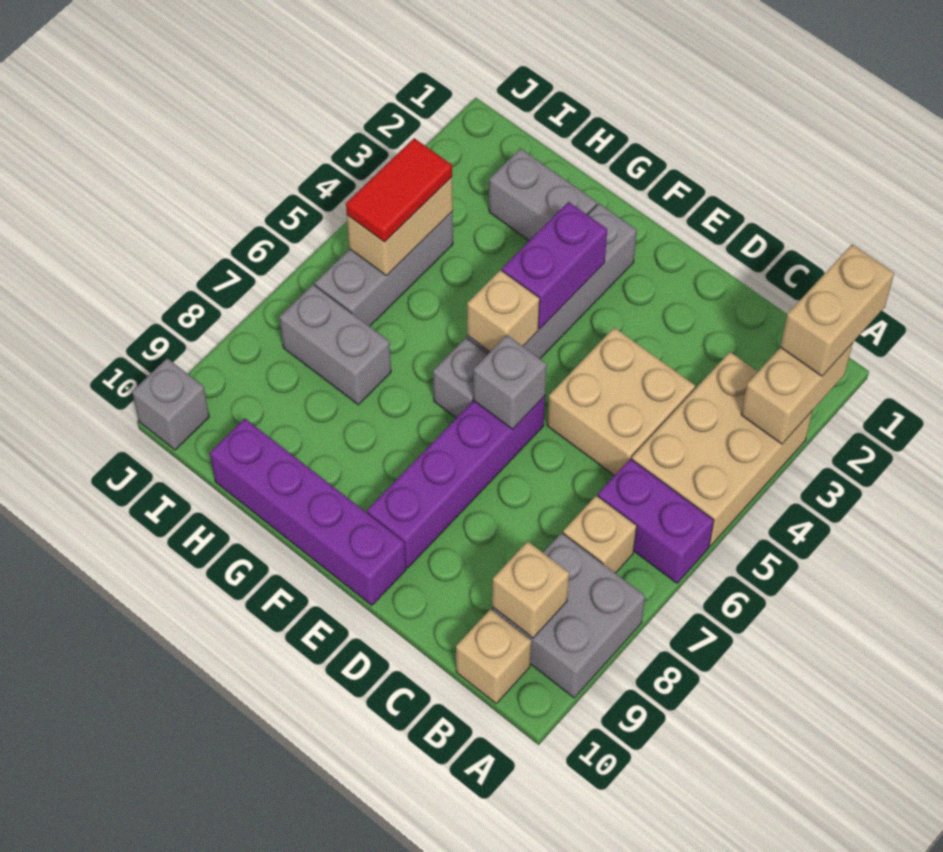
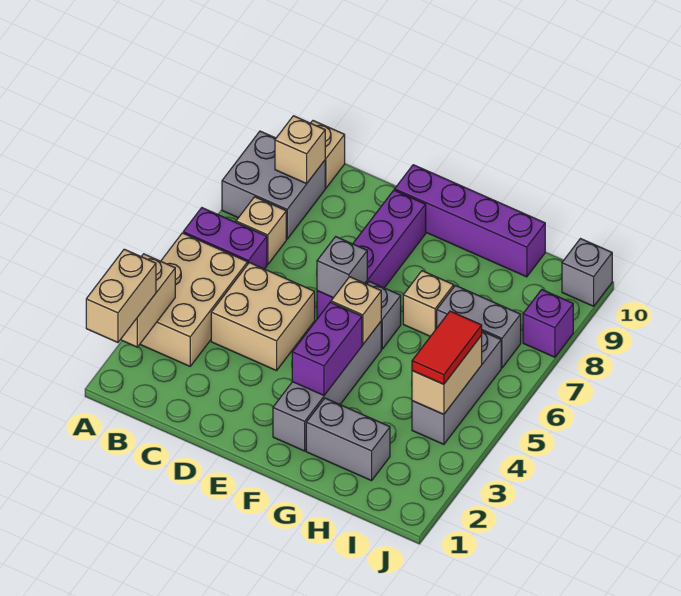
none -> tan 1x1 brick [403,271,454,336]
none -> purple 1x1 brick [523,290,573,357]

